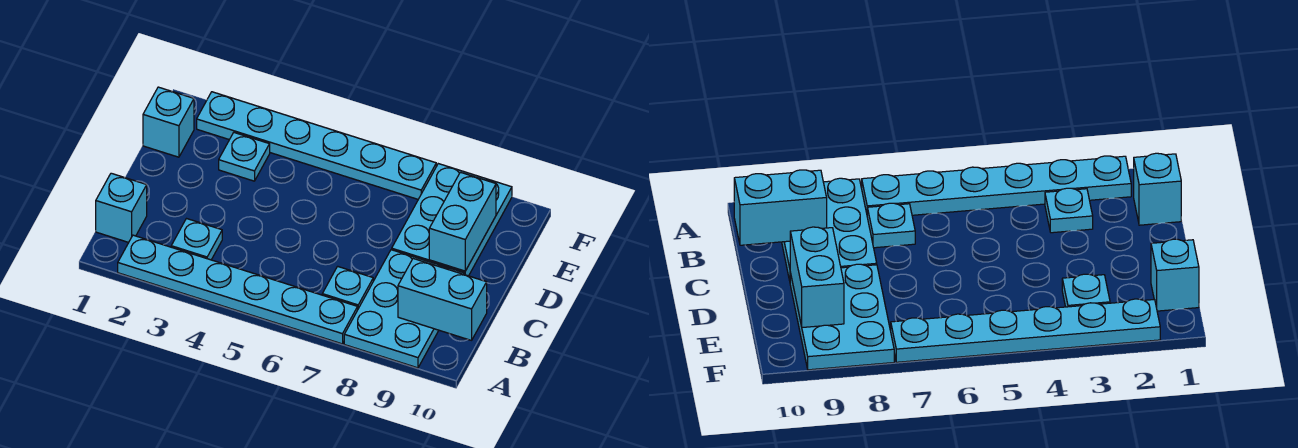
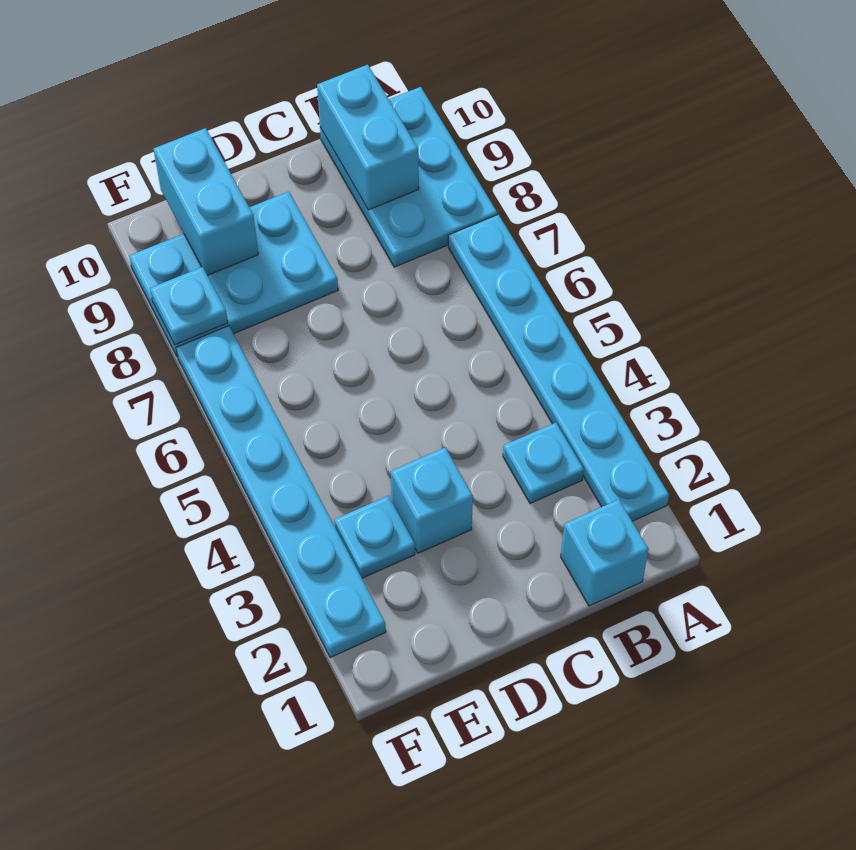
cyan 2x3 plate [344,250,465,368] -> cyan 2x3 plate turned to [320,87,497,267]
cyan 1x1 plate [322,266,373,308] -> cyan 1x1 plate moved to [150,267,228,345]
cyan 1x2 brick [429,172,496,271] -> cyan 1x2 brick turned to [154,128,258,275]
cyan 1x1 brick [143,87,194,157] -> cyan 1x1 brick moved to [391,447,473,553]

